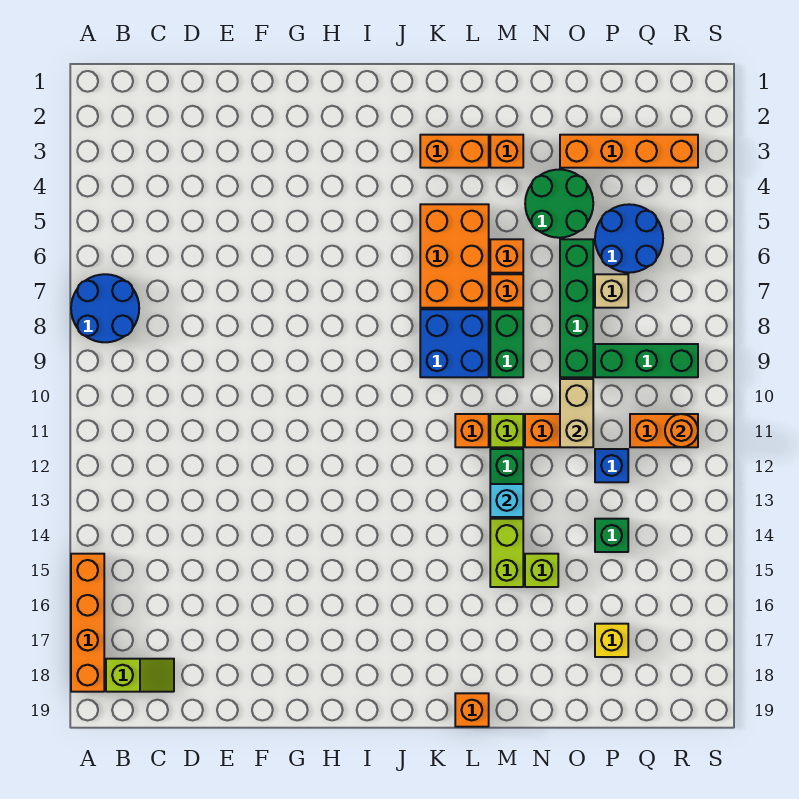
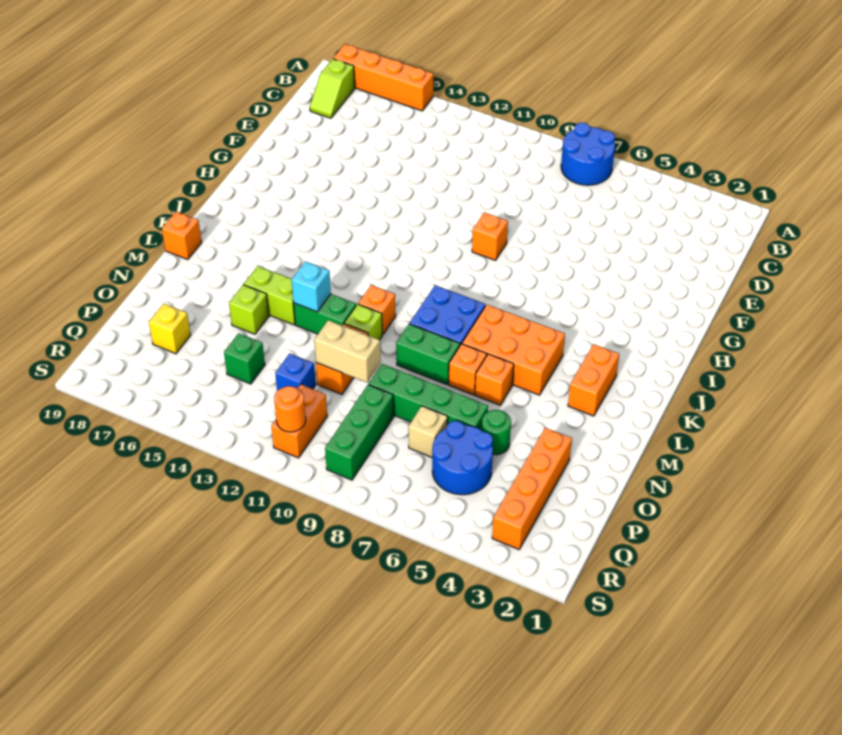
orange 1x1 brick [490,135,523,168] -> orange 1x1 brick moved to [472,212,508,260]
green 2x2 round brick [525,170,593,238] -> green 1x1 round brick [482,410,511,455]

